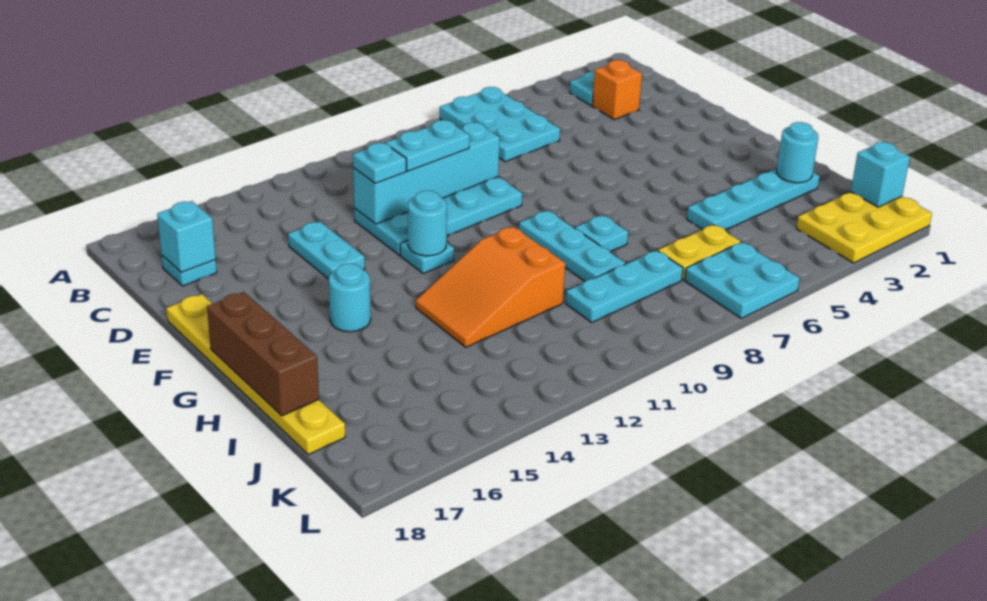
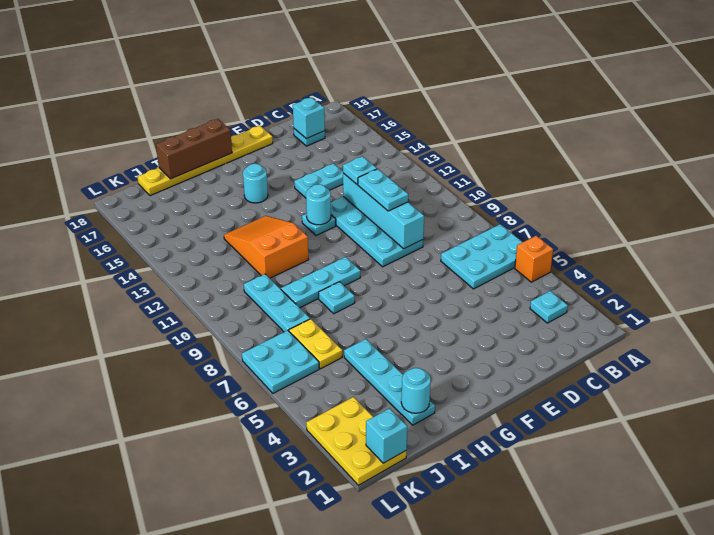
orange 1x1 brick [592,60,642,120] -> orange 1x1 brick moved to [515,236,553,282]

